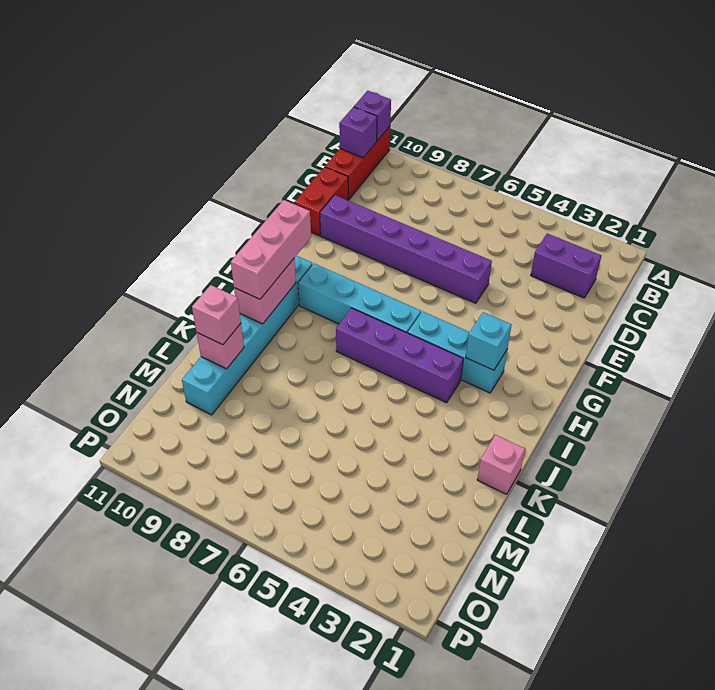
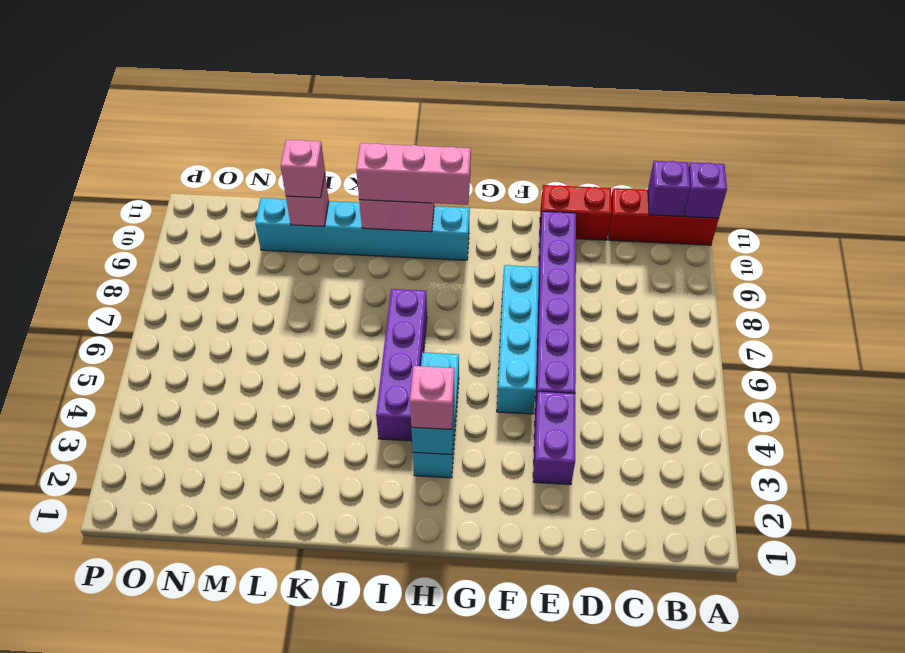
purple 1x2 brick [531,234,601,298] -> purple 1x2 brick moved to [533,391,575,485]
cyan 1x4 brick [298,263,421,333] -> cyan 1x4 brick moved to [497,265,539,414]
pink 1x1 brick [477,435,525,494] -> pink 1x1 brick moved to [410,366,454,430]

